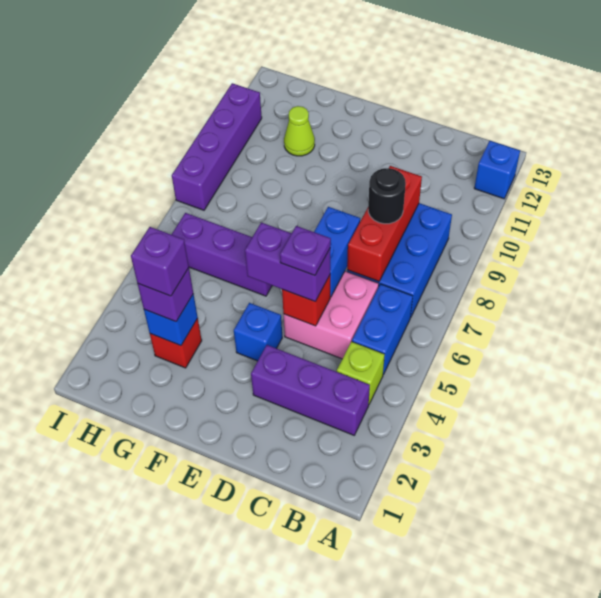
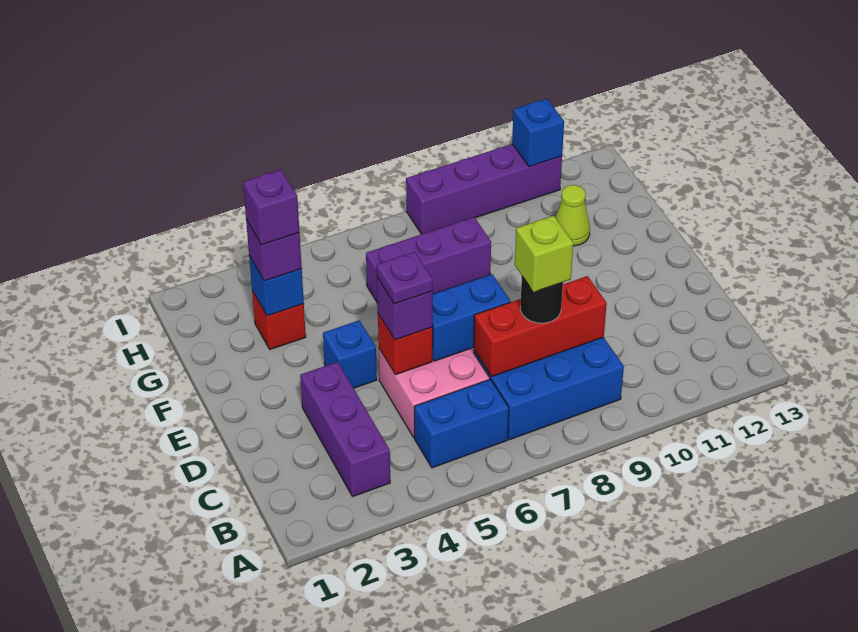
blue 1x1 brick [474,141,520,199] -> blue 1x1 brick moved to [512,99,564,167]
lime 1x1 brick [337,342,385,404] -> lime 1x1 brick moved to [515,216,573,292]
purple 1x2 brick [245,222,330,302] -> purple 1x1 brick [377,278,433,340]
purple 1x3 brick [171,213,272,296] -> purple 1x3 brick turned to [366,217,491,303]

